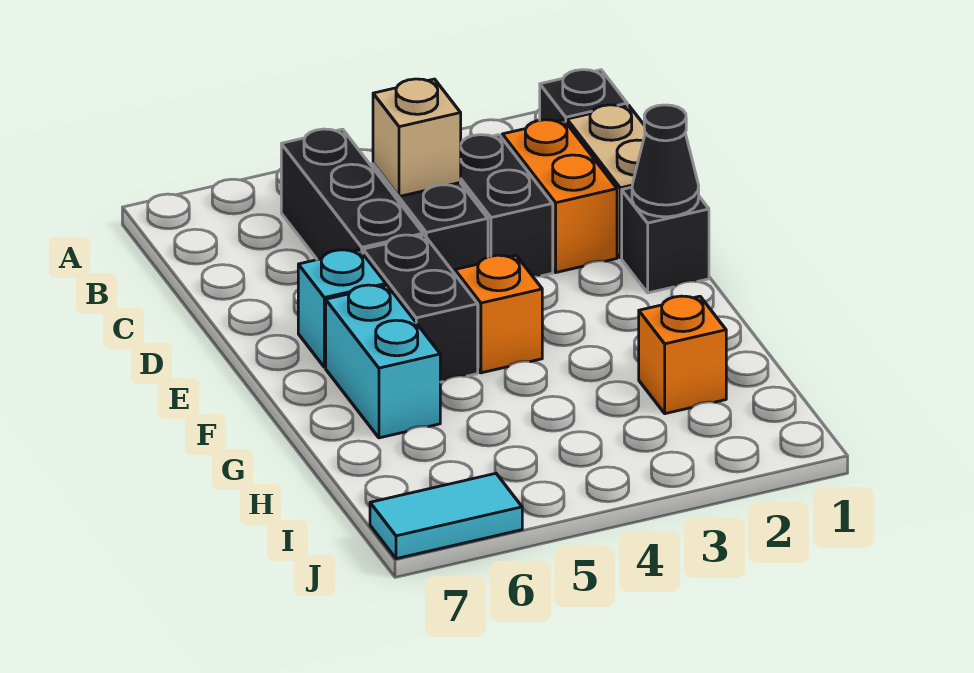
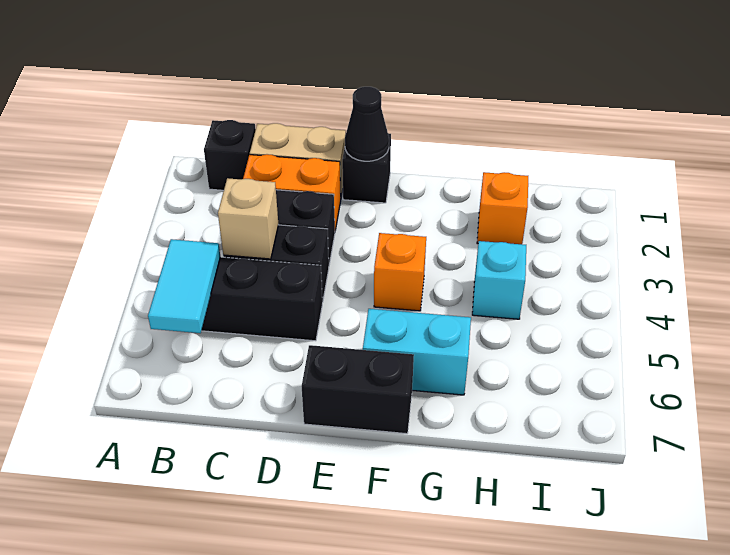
black 1x2 brick [363,235,478,382] -> black 1x2 brick moved to [302,345,414,434]
cyan 1x1 brick [298,250,386,367] -> cyan 1x1 brick moved to [472,241,526,319]
cyan 1x2 tile [370,473,522,559] -> cyan 1x2 tile moved to [148,239,220,333]

